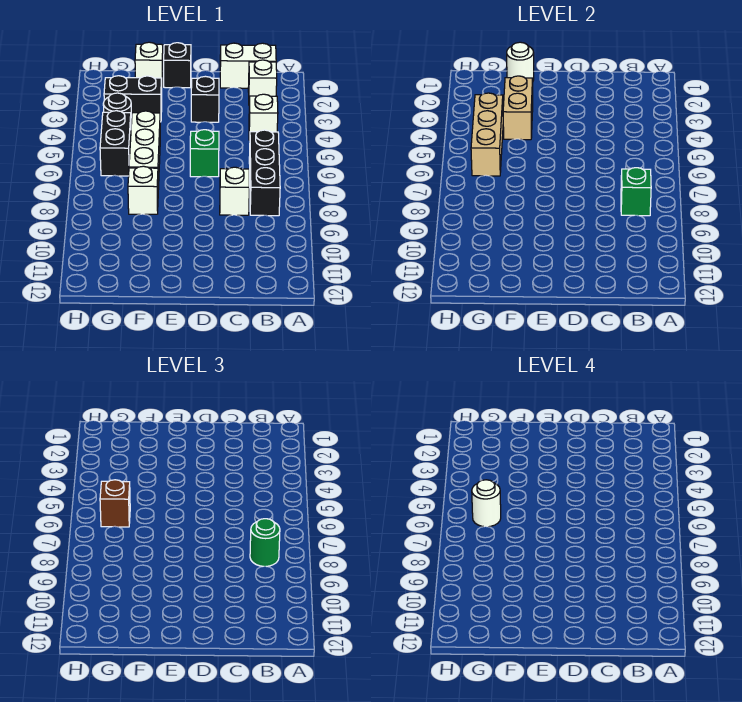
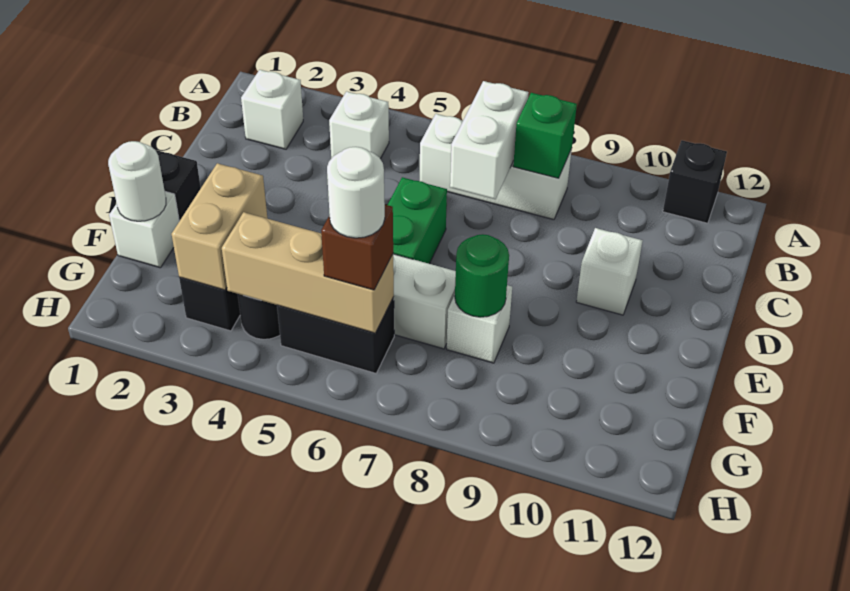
white 1x2 brick [220,43,276,88] -> white 1x2 brick moved to [450,81,529,199]
black 1x3 brick [249,130,280,216] -> white 1x3 brick [420,114,572,220]
green 1x1 round brick [250,519,280,566] -> green 1x1 round brick moved to [455,234,509,317]
white 1x1 brick [220,167,249,215] -> white 1x1 brick moved to [576,228,643,315]
black 1x1 brick [191,76,219,122] -> black 1x1 brick moved to [663,140,727,223]
green 1x1 brick [190,130,219,177] -> green 1x2 brick [388,177,447,264]
tan 1x2 brick [503,76,533,140] -> tan 1x2 brick turned to [172,163,268,290]

